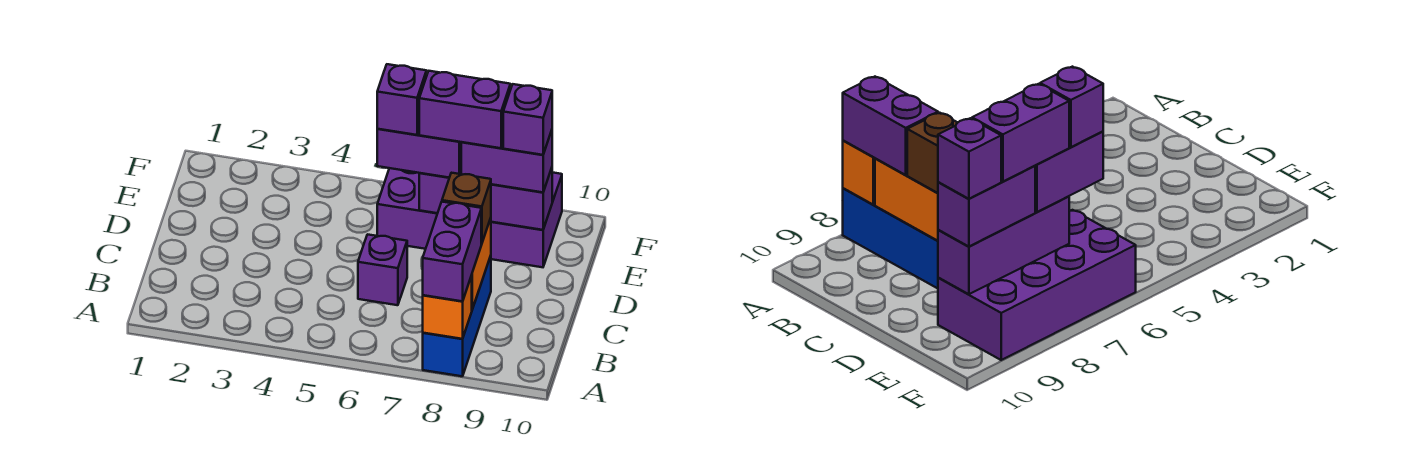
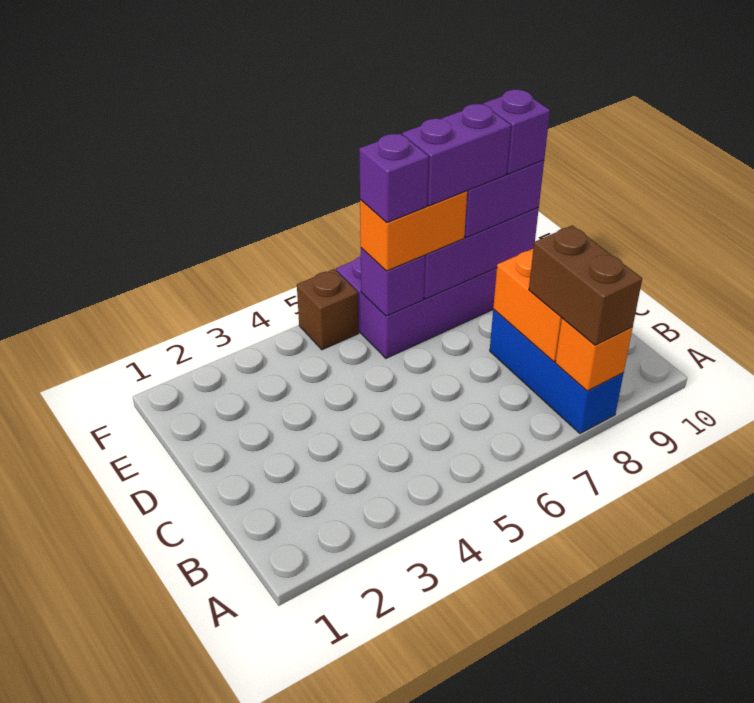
purple 1x2 brick [423,202,481,301] -> brown 1x2 brick [529,225,642,345]
purple 1x1 brick [358,234,407,305] -> purple 1x1 brick moved to [361,248,425,316]
brown 1x1 brick [442,173,491,244] -> brown 1x1 brick moved to [297,269,359,350]
purple 1x2 brick [377,129,461,178] -> orange 1x2 brick [360,191,467,271]

